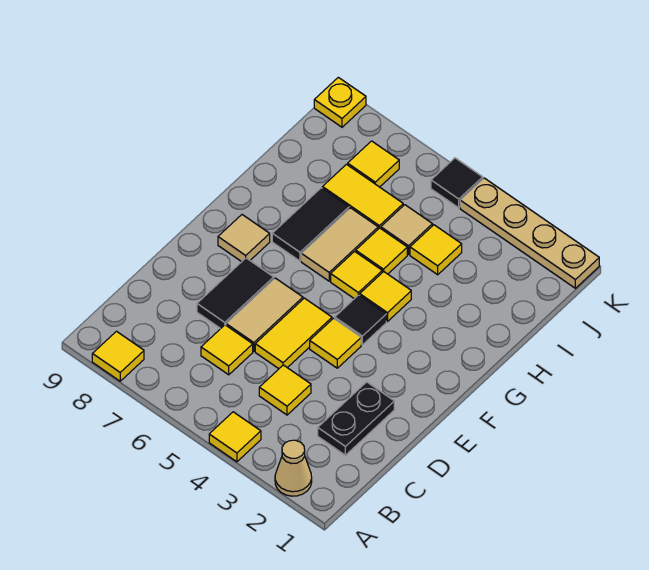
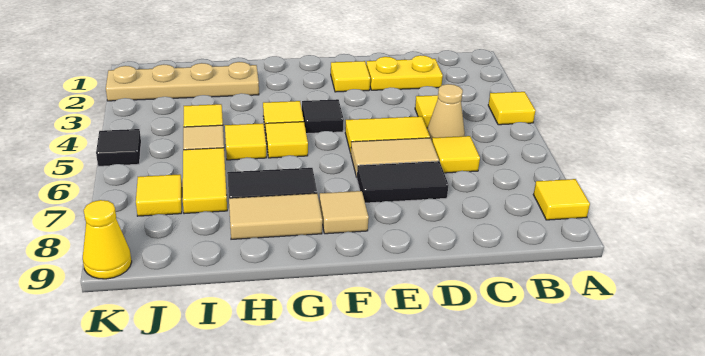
tan 1x1 cone [275,440,312,496] -> tan 1x1 cone moved to [427,84,465,141]
black 1x2 plate [318,382,394,455] -> yellow 1x2 plate [366,55,443,90]
yellow 1x1 tile [310,318,361,368] -> yellow 1x1 tile moved to [331,61,370,92]
tan 1x2 tile [301,208,378,281] -> tan 1x2 tile moved to [229,193,322,239]
tan 1x4 plate [460,178,599,288] -> tan 1x4 plate turned to [106,62,259,101]
yellow 1x1 plate [314,77,366,127] -> yellow 1x1 cone [83,200,132,279]

